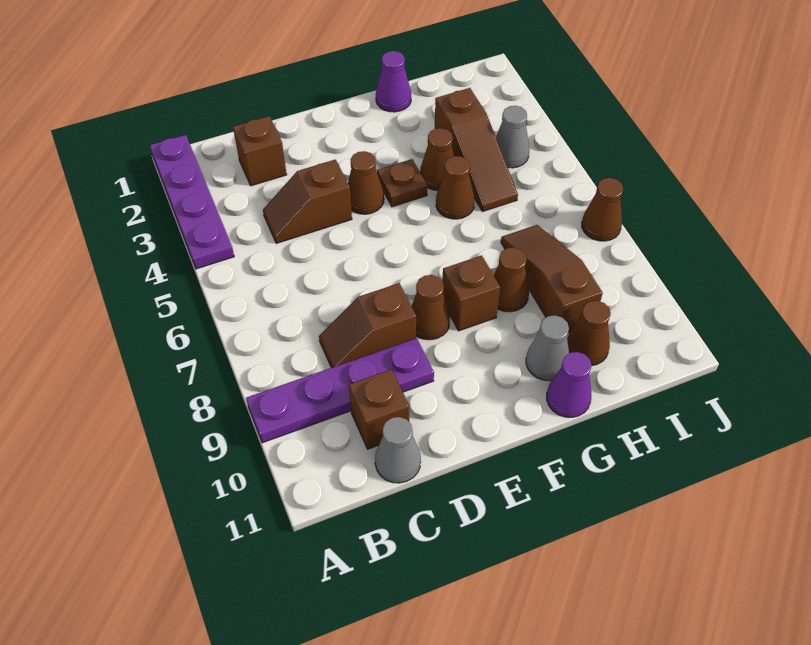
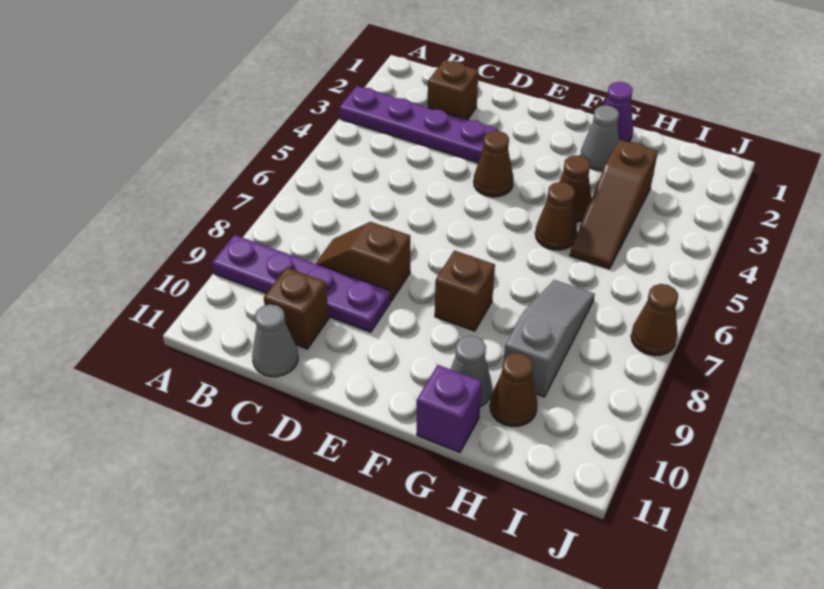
purple 1x4 plate [150,135,234,269] -> purple 1x4 plate turned to [339,86,498,163]
brown 1x2 slope [263,160,352,243] -> none
brown 1x1 cone [412,275,450,340] -> none
brown 1x1 plate [377,159,427,207] -> none
brown 1x1 cone [494,247,529,312] -> none
purple 1x1 cone [547,352,592,417] -> purple 1x1 brick [417,365,482,452]
brown 1x3 slope [501,225,603,333] -> grey 1x3 slope [504,280,595,397]
grey 1x1 cone [496,106,529,168] -> grey 1x1 cone moved to [580,105,619,171]

